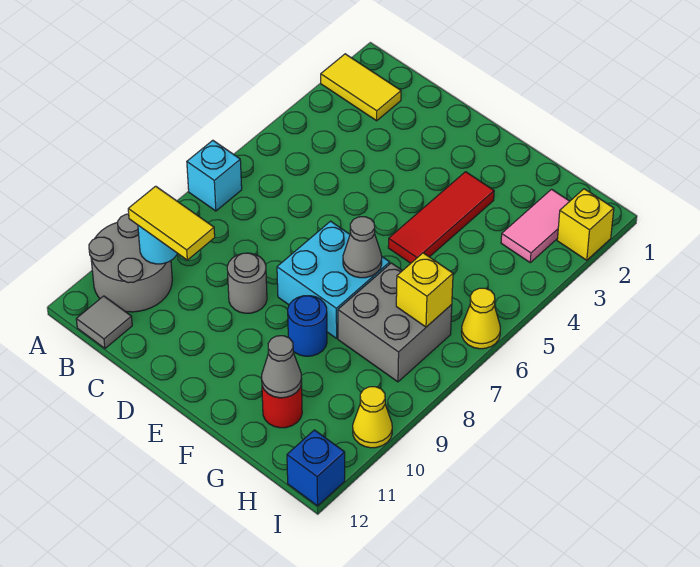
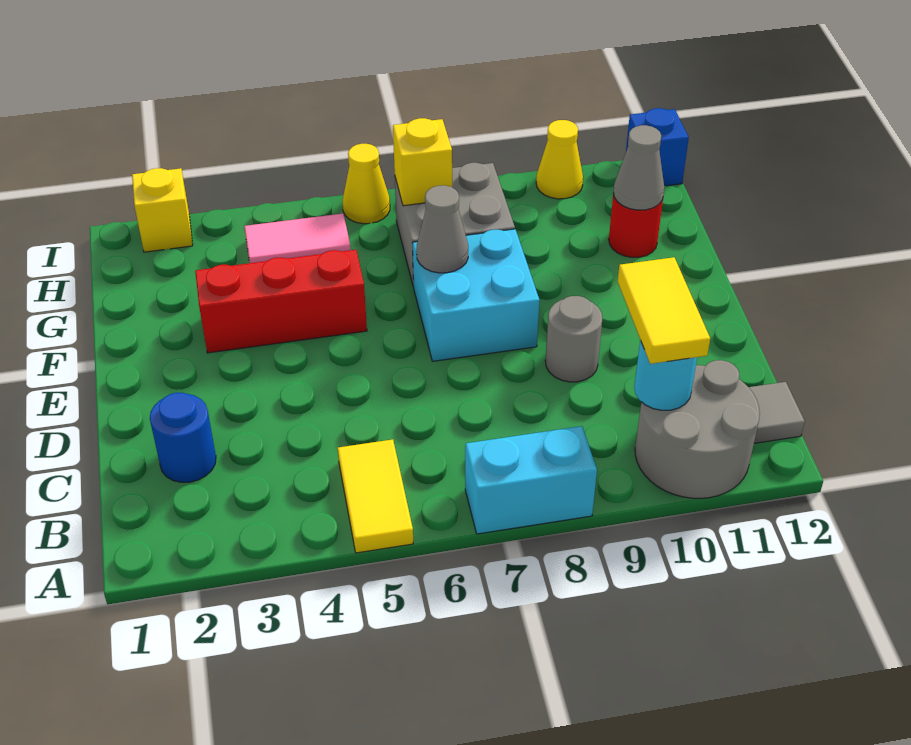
yellow 1x2 tile [321,54,401,121] -> yellow 1x2 tile moved to [338,439,413,553]
cyan 1x1 brick [187,140,242,211] -> cyan 1x2 brick [465,426,597,534]
red 1x3 tile [388,172,494,263] -> red 1x3 brick [195,250,367,353]
blue 1x1 round brick [288,296,327,356] -> blue 1x1 round brick moved to [150,393,216,482]
pink 1x2 tile [501,189,570,262] -> pink 1x2 tile moved to [244,214,351,263]

